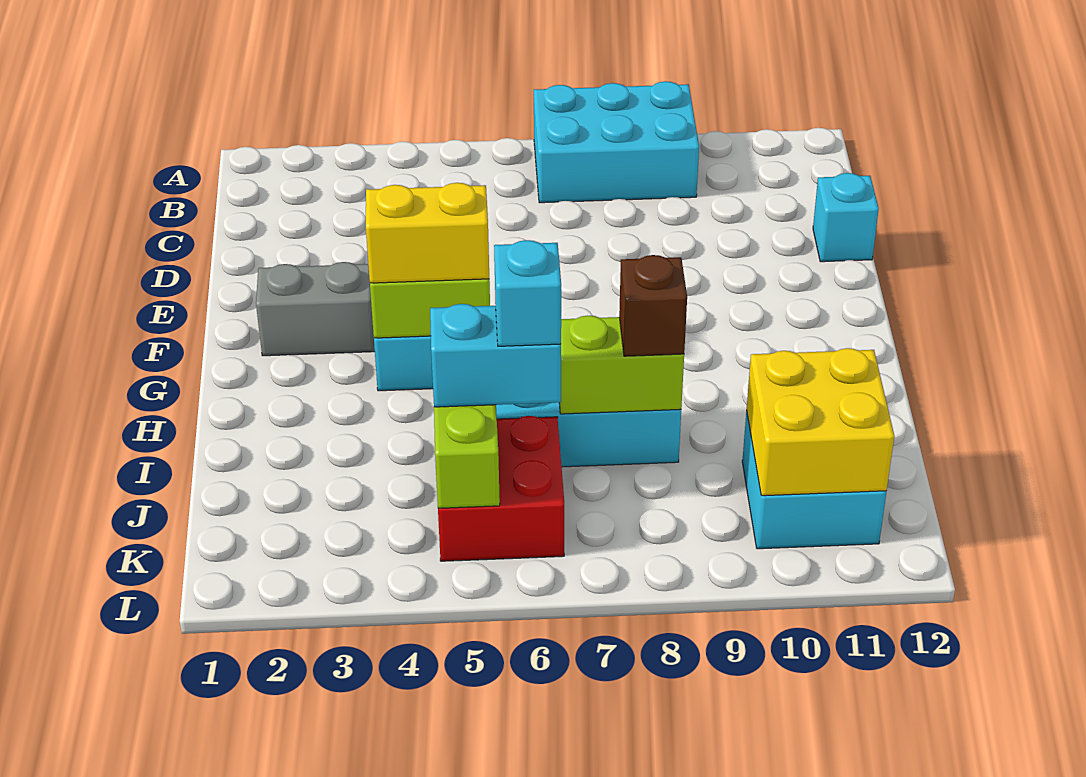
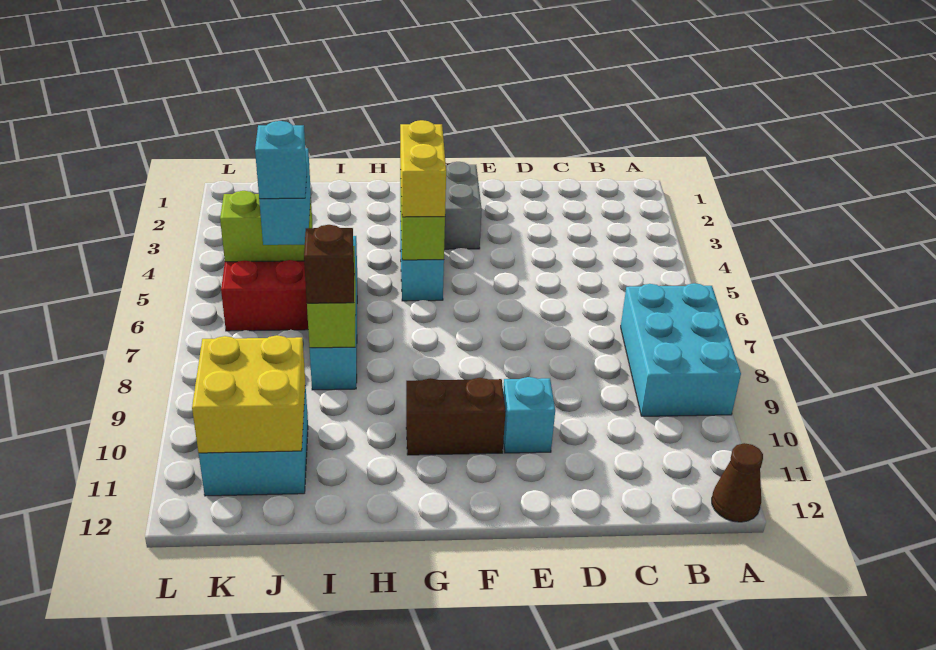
none -> brown 1x1 cone [712,443,763,522]
cyan 1x1 brick [813,173,879,262] -> cyan 1x1 brick moved to [503,377,555,453]
none -> brown 1x2 brick [406,378,506,455]

